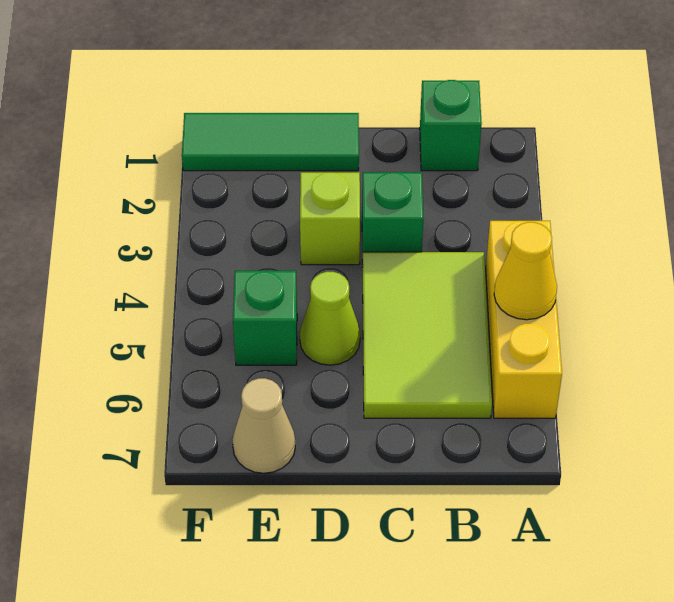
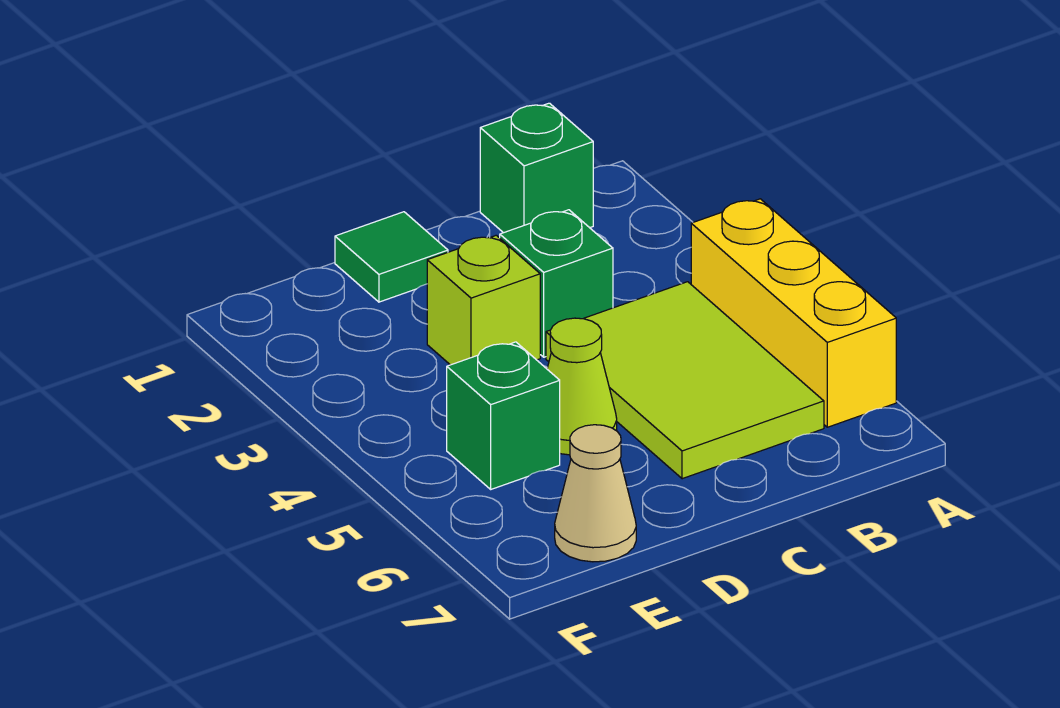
yellow 1x1 cone [494,222,557,320] -> none
green 1x3 tile [182,113,359,171] -> green 1x1 tile [335,212,448,302]

